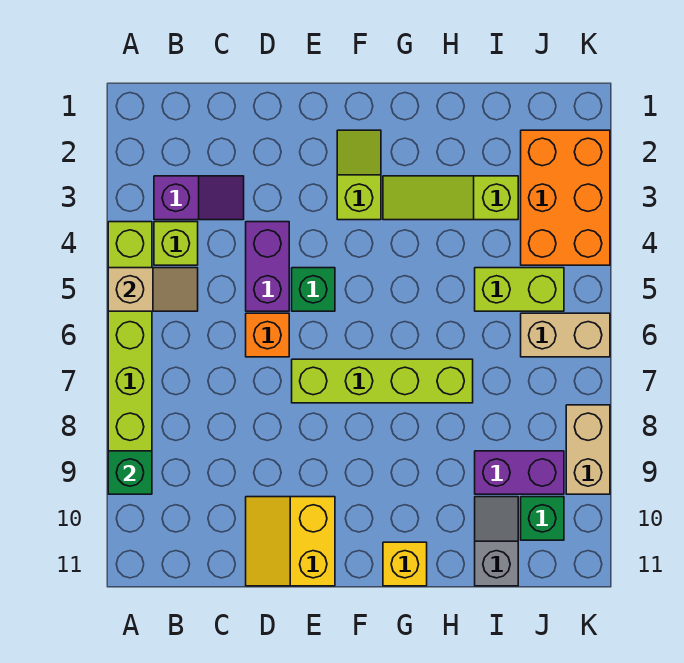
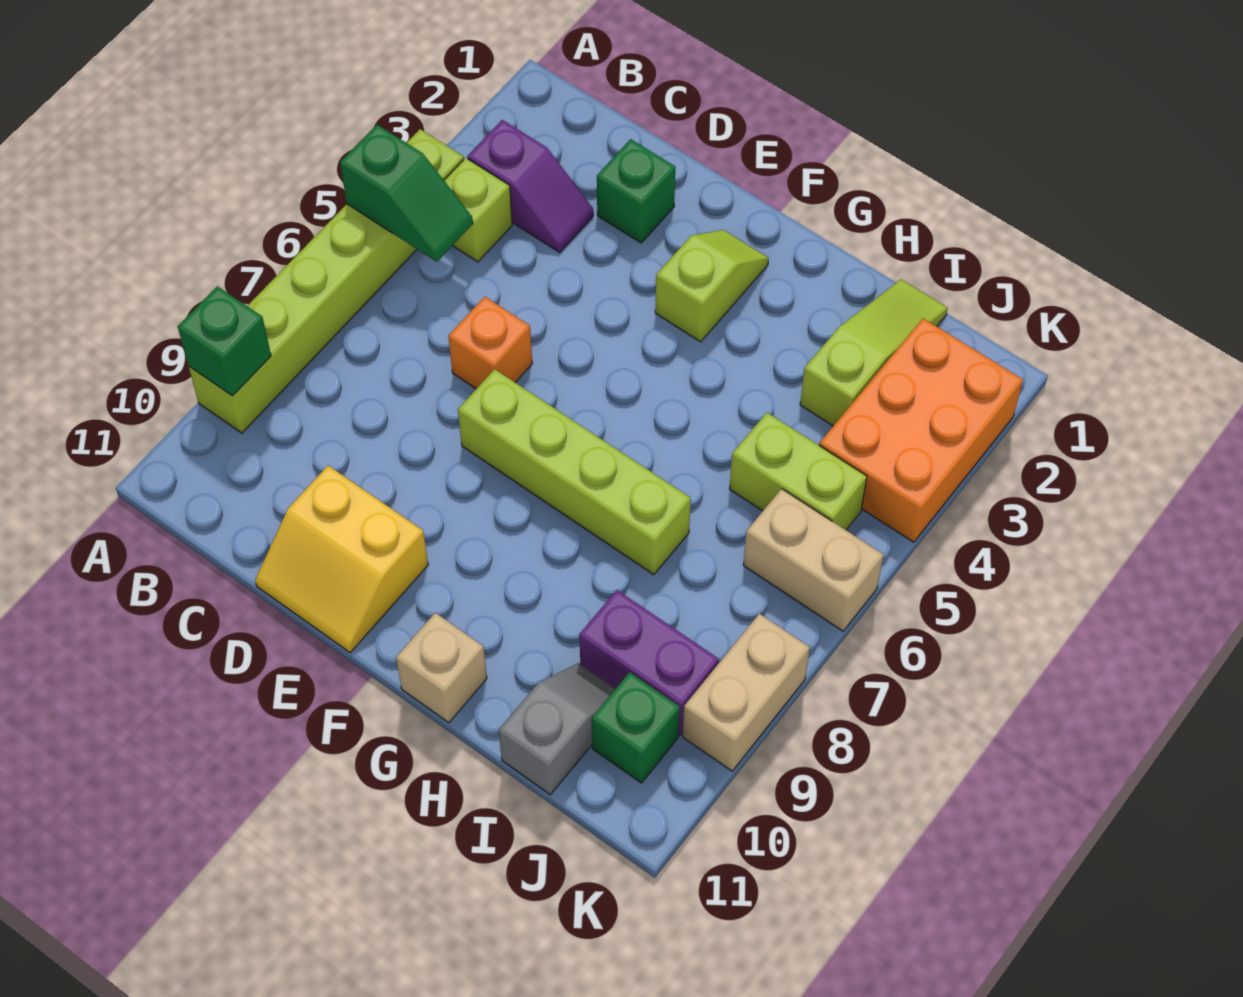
tan 1x2 slope [108,268,198,311] -> green 1x2 slope [340,125,473,262]
purple 1x2 brick [246,222,289,311] -> none
yellow 2x2 slope [246,497,335,586] -> yellow 2x2 slope turned to [255,466,428,653]
green 1x1 brick [292,268,335,311] -> green 1x1 brick moved to [597,139,675,243]
lime 1x3 slope [383,176,518,220] -> lime 1x3 slope turned to [800,279,948,426]
yellow 1x1 brick [383,542,427,586] -> tan 1x1 brick [396,613,487,723]

